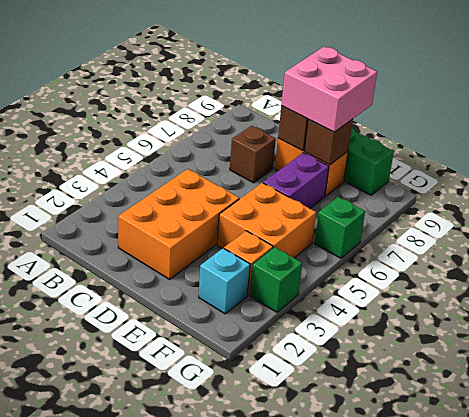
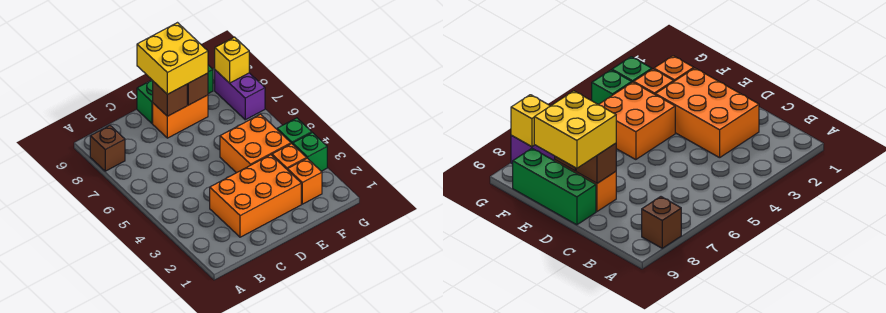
orange 2x3 brick [118,169,239,279] -> orange 2x3 brick turned to [210,155,301,237]
brown 1x1 brick [230,126,276,183] -> brown 1x1 brick moved to [90,126,125,171]
pink 2x2 brick [281,47,377,132] -> yellow 2x2 brick [137,23,208,94]
purple 1x2 brick [263,153,329,208] -> purple 1x2 brick moved to [215,70,265,120]
cyan 1x1 brick [199,248,250,314] -> orange 1x1 brick [288,158,322,204]
green 1x1 brick [315,197,365,258] -> green 1x1 brick moved to [277,118,312,144]
none -> yellow 1x1 brick [215,37,249,83]

